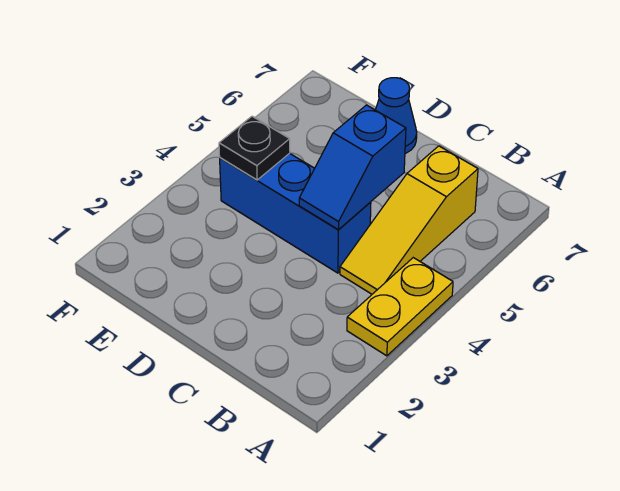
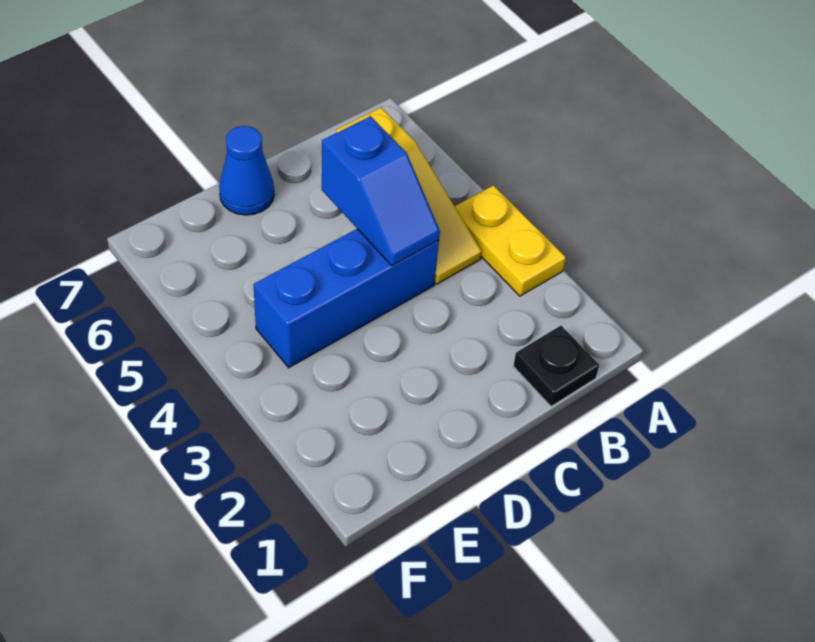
black 1x1 plate [219,116,290,180] -> black 1x1 plate moved to [513,326,599,406]

